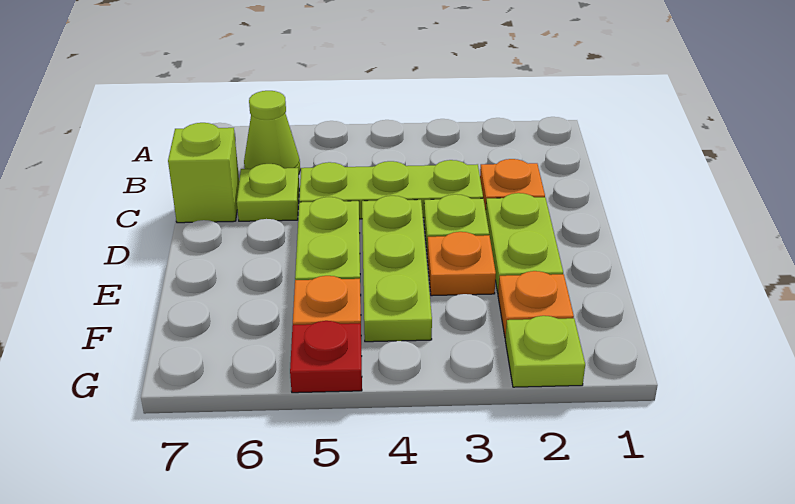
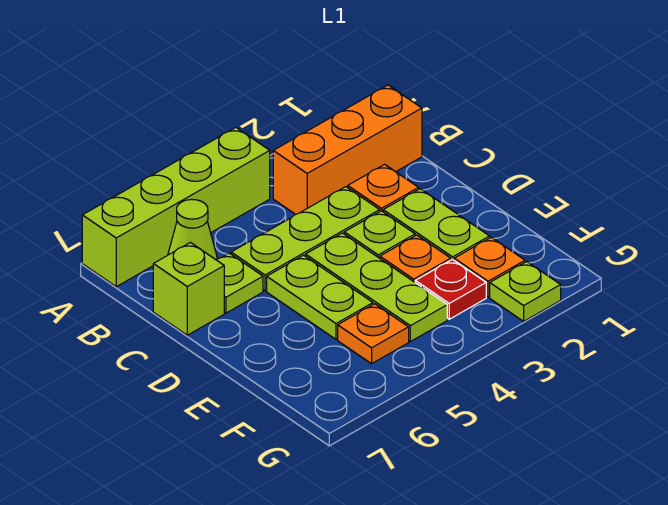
none -> lime 1x4 brick [82,128,270,287]
none -> orange 1x3 brick [273,85,422,214]
red 1x1 plate [290,321,362,393] -> red 1x1 plate moved to [415,259,486,319]

